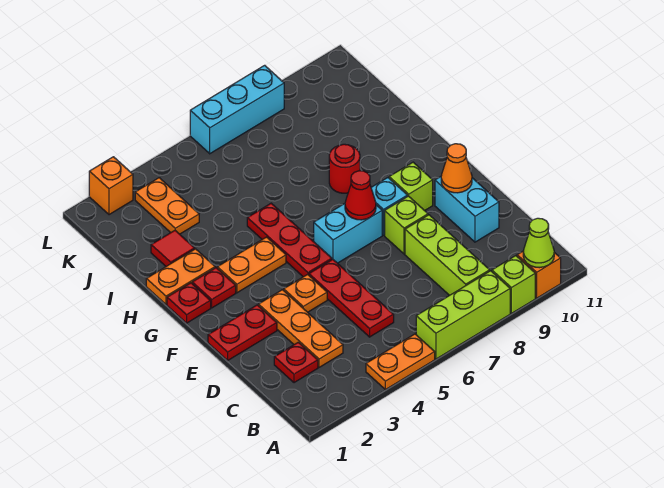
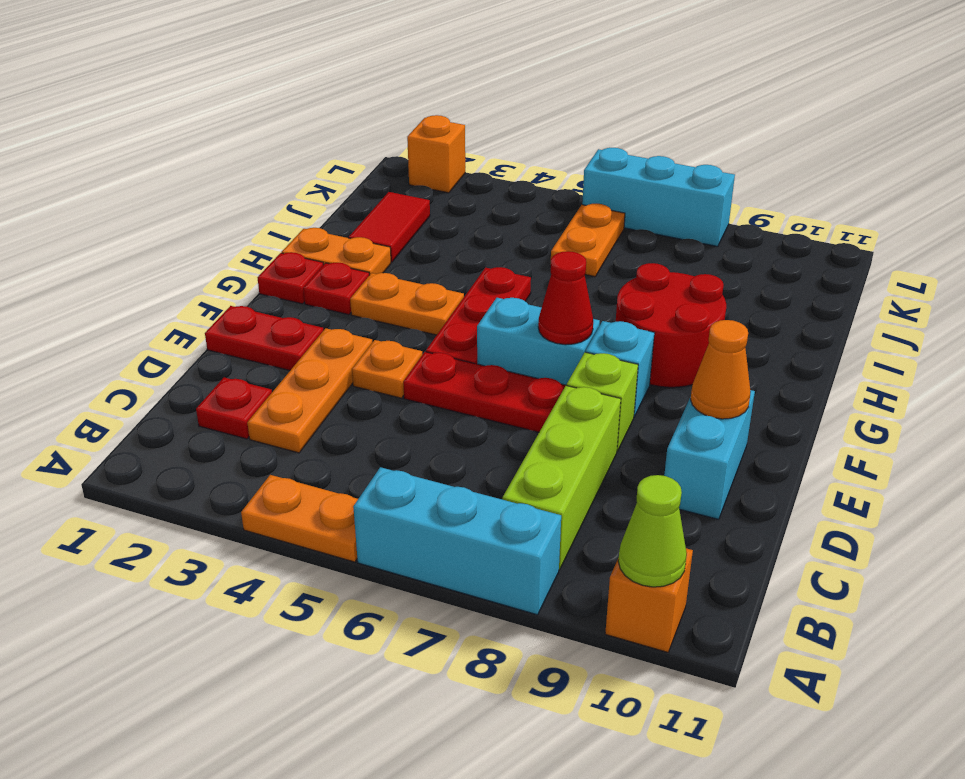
lime 1x3 brick [416,271,510,359] -> cyan 1x3 brick [353,467,561,615]
lime 1x1 brick [492,256,535,313] -> none
red 1x3 plate [309,259,394,337] -> red 1x3 plate turned to [403,352,567,432]
lime 1x1 brick [389,162,433,211] -> none
red 1x1 round brick [329,144,360,193] -> red 2x2 round brick [616,263,726,387]
red 1x1 tile [151,230,195,266] -> red 1x2 tile [349,192,430,262]
orange 1x2 plate [135,178,199,234] -> orange 1x2 plate moved to [550,204,625,277]

